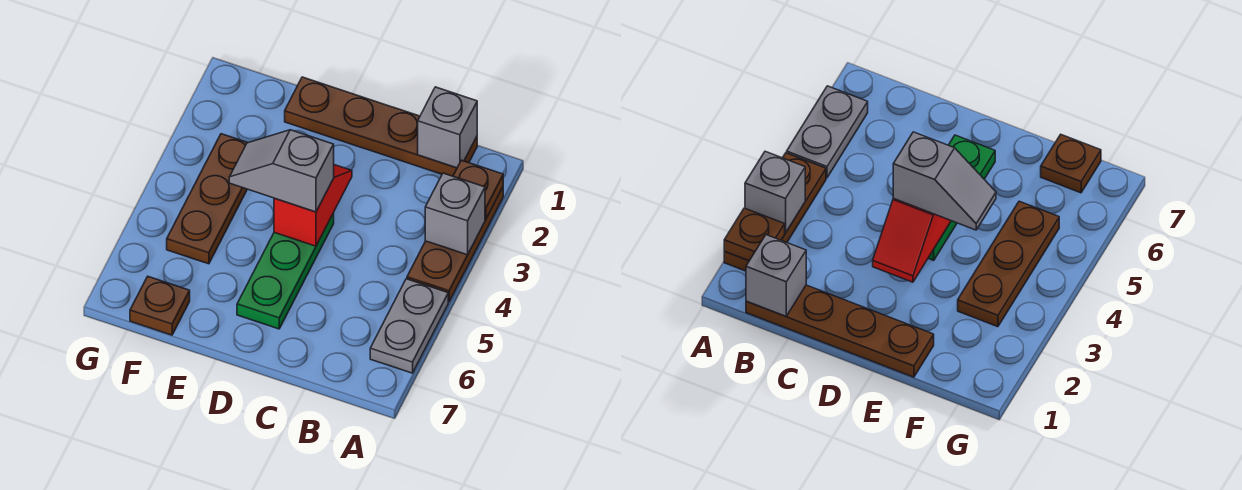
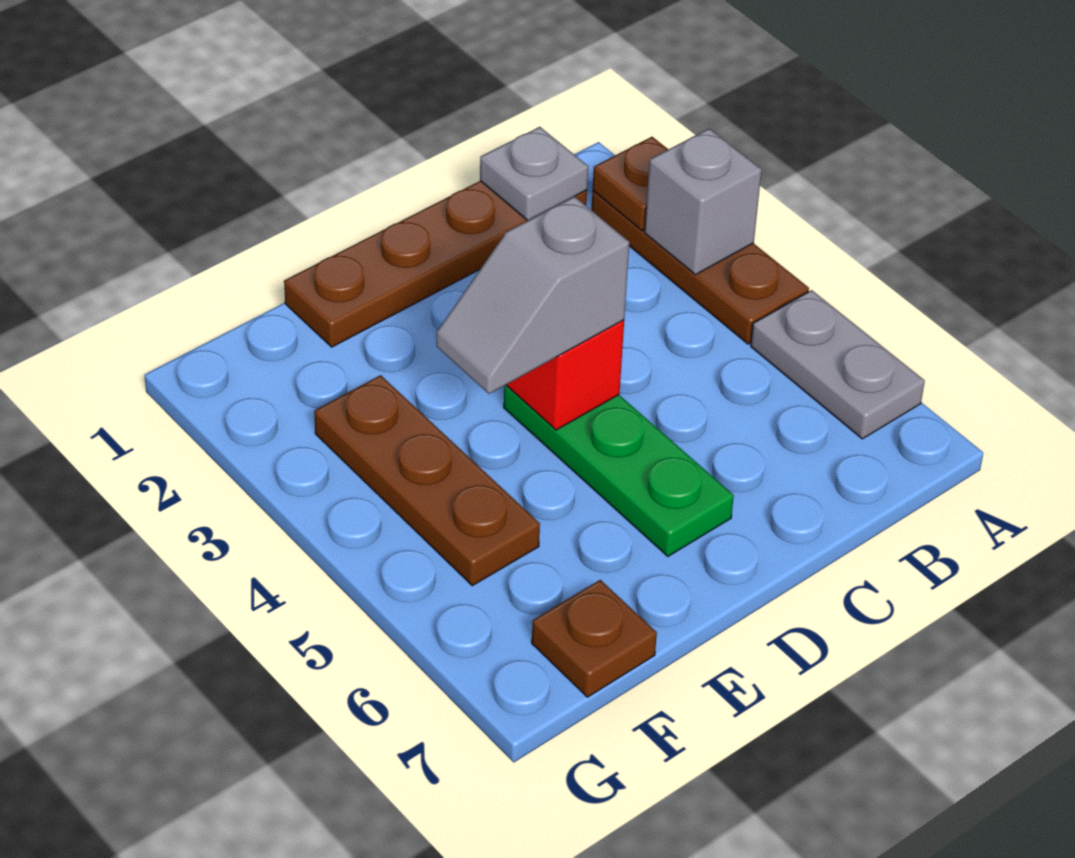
grey 1x1 brick [418,87,477,168] -> grey 1x1 plate [480,127,588,221]

